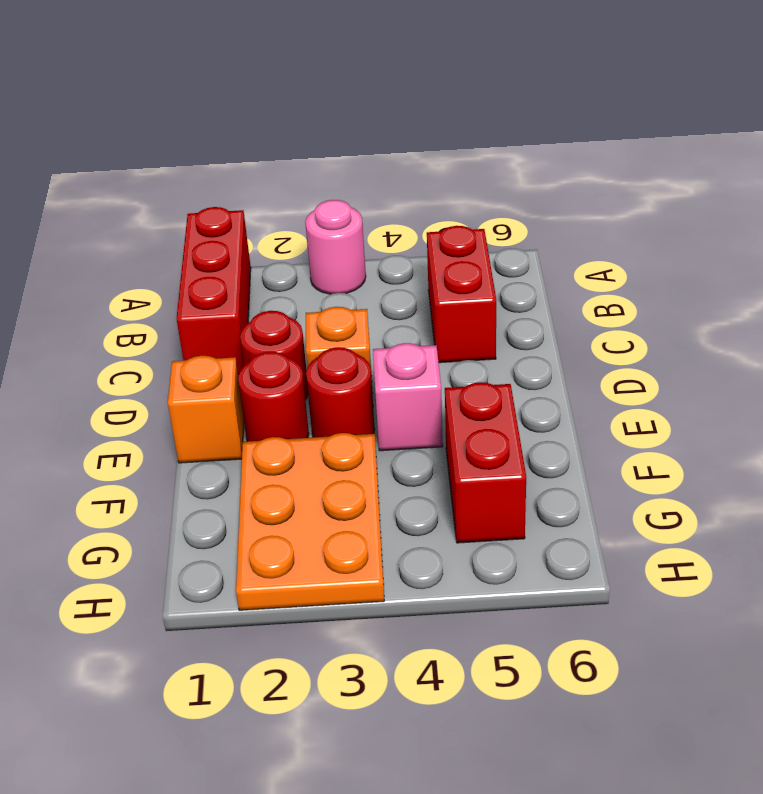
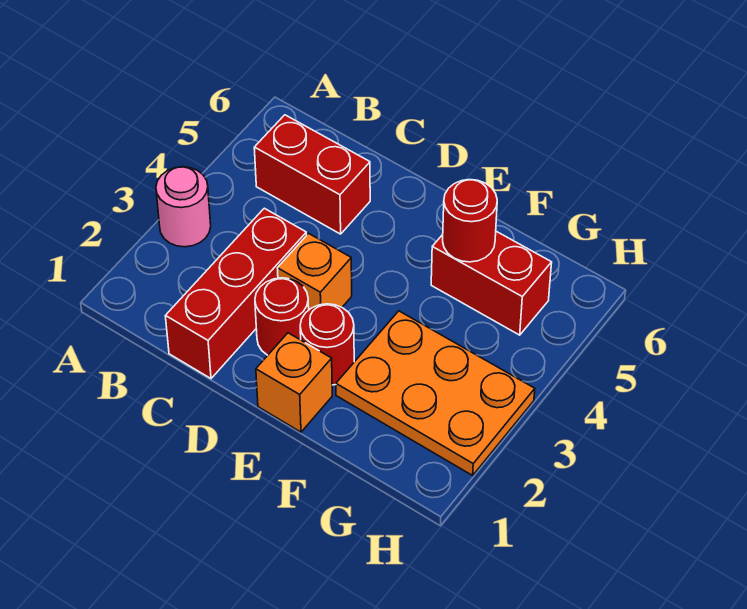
red 1x3 brick [177,207,251,375] -> red 1x3 brick turned to [165,208,307,378]
red 1x1 round brick [306,347,375,437] -> red 1x1 round brick moved to [443,180,497,262]
pink 1x1 brick [373,343,443,451] -> none

